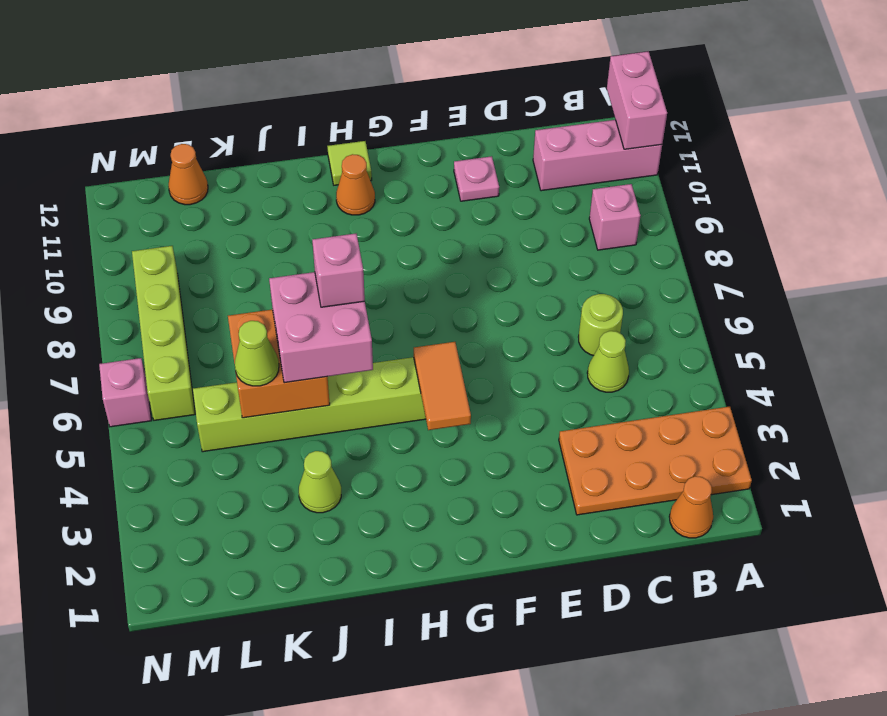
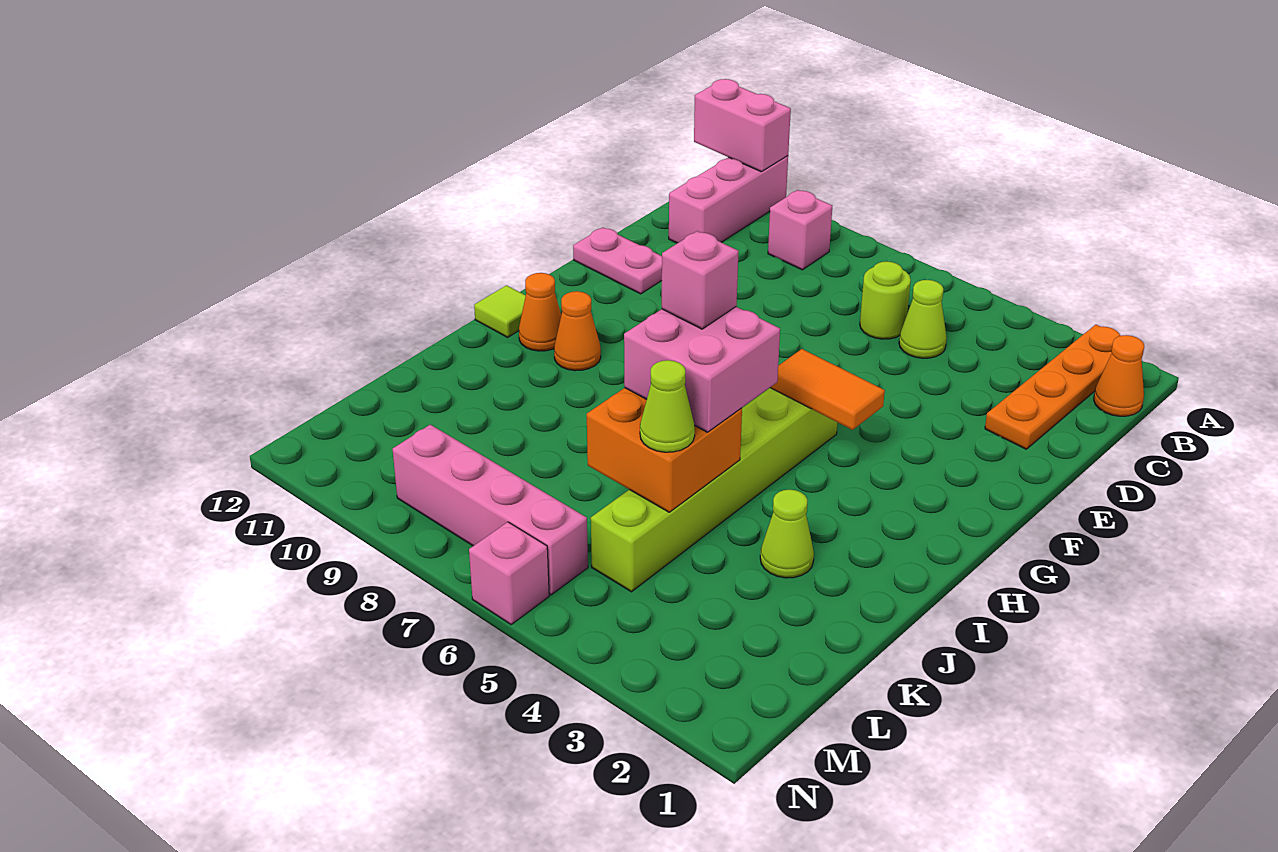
orange 2x4 plate [559,407,752,515] -> orange 1x4 plate [985,325,1121,449]
pink 1x1 plate [454,156,499,201] -> pink 1x2 plate [573,227,662,294]
orange 1x1 cone [168,144,208,205] -> orange 1x1 cone moved to [554,291,601,371]
lime 1x4 brick [132,246,195,420] -> pink 1x4 brick [393,425,588,595]

